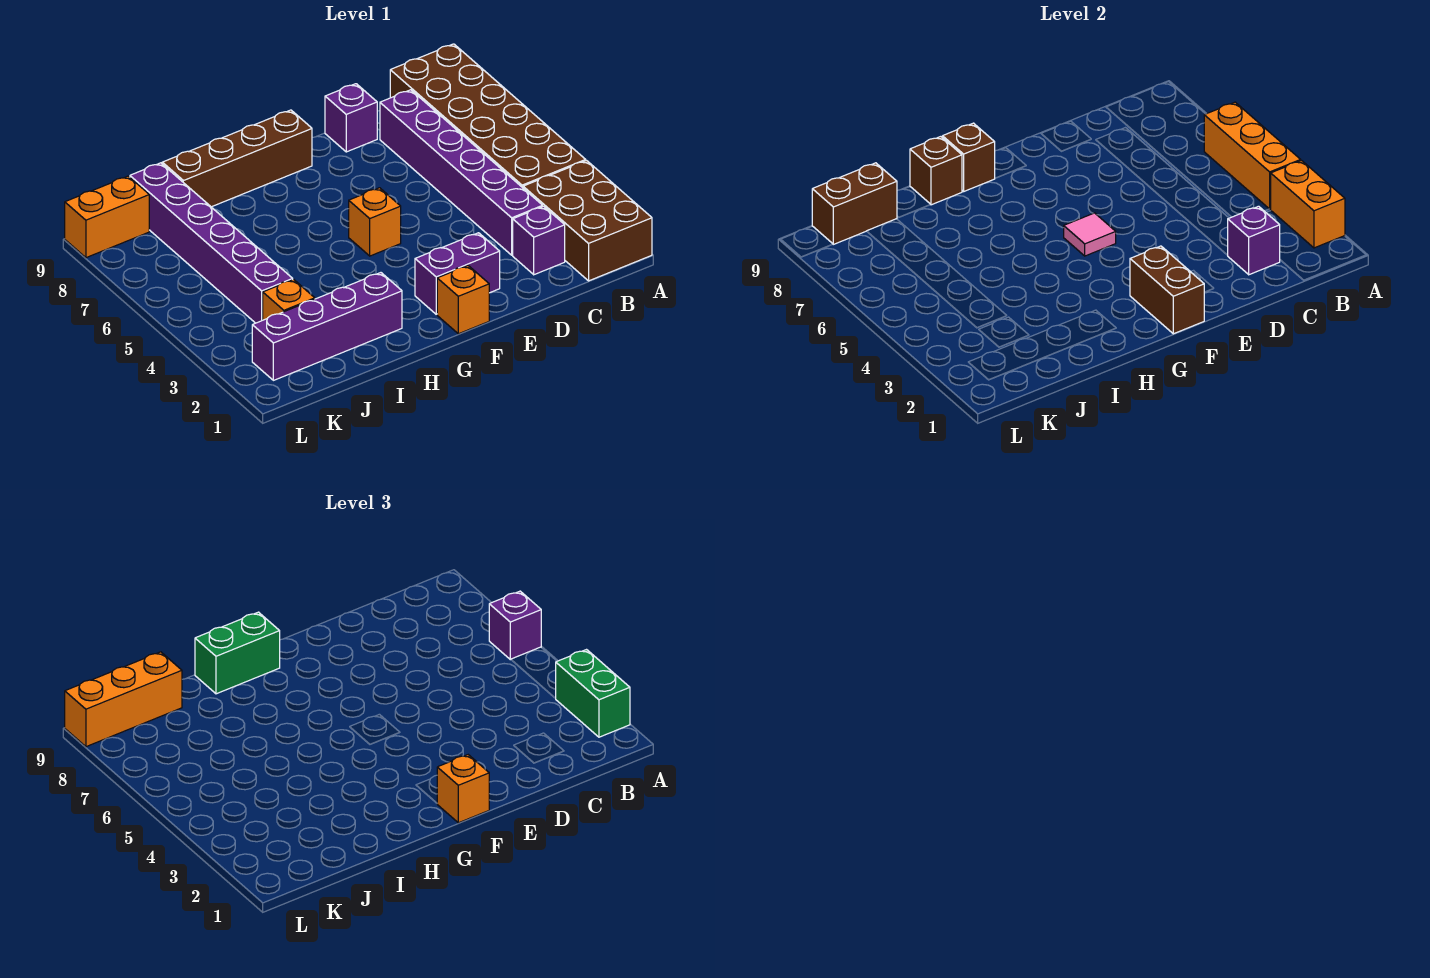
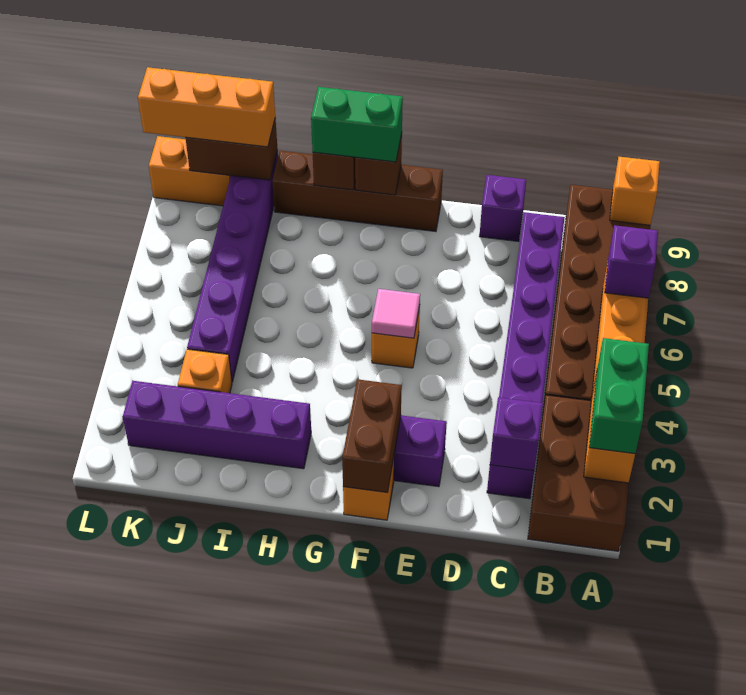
orange 1x1 brick [437,755,489,823] -> orange 1x1 brick moved to [610,157,660,225]

